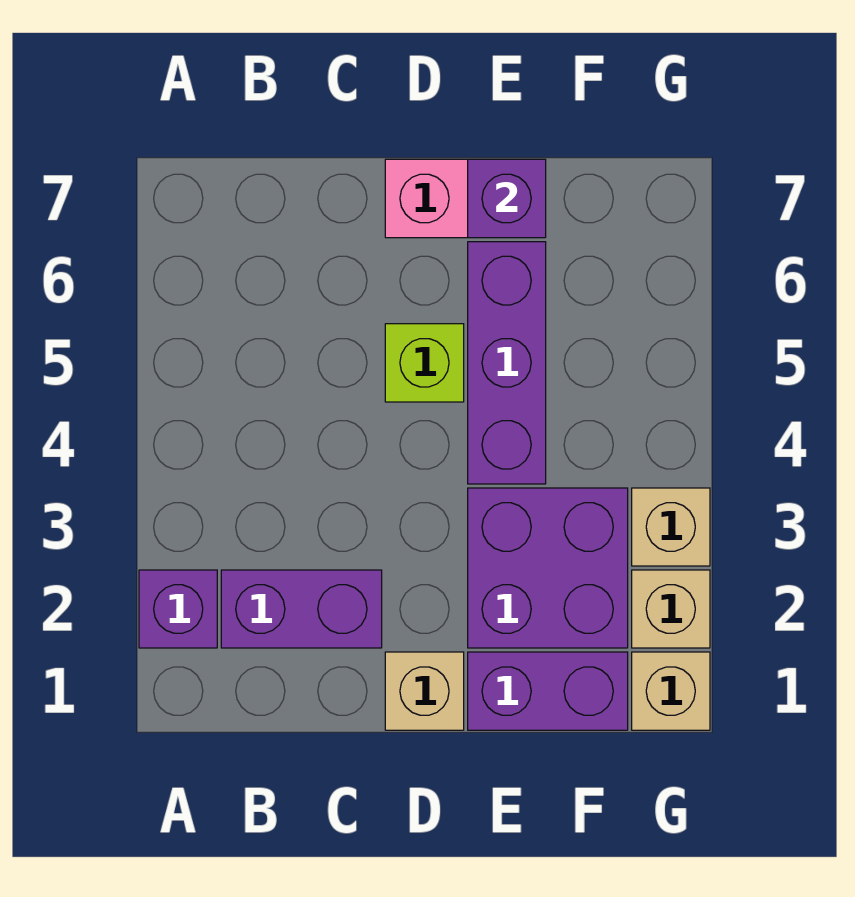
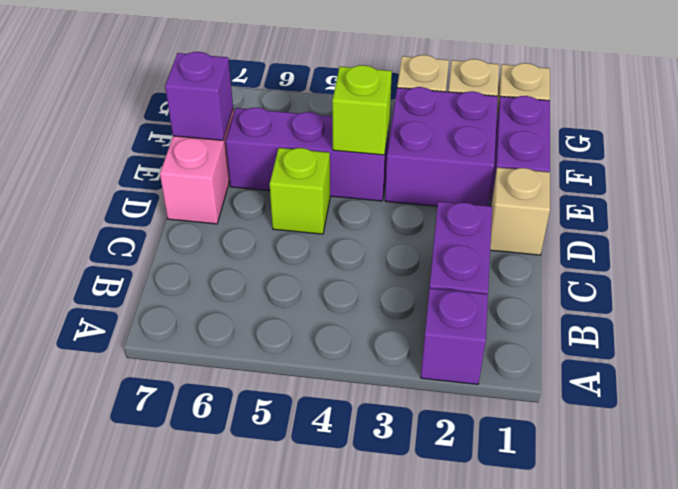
none -> lime 1x1 brick [332,65,392,155]

